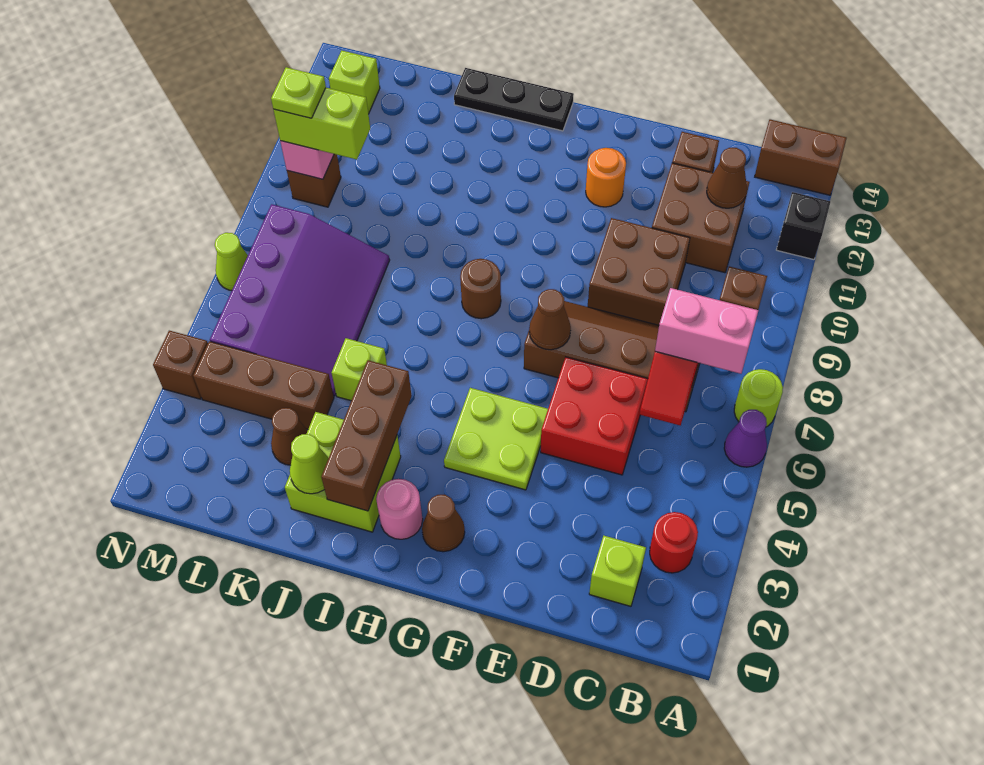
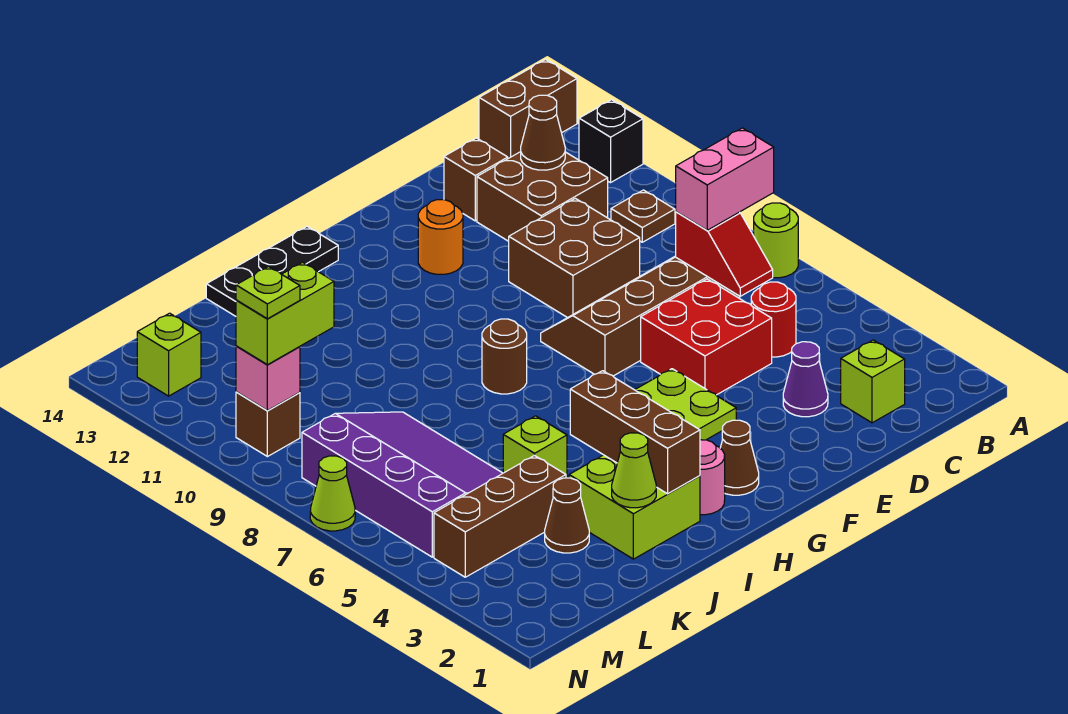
purple 1x1 cone [724,410,767,467] -> purple 1x1 cone moved to [783,342,828,417]
red 1x1 round brick [650,512,698,573] -> red 1x1 round brick moved to [751,282,796,357]
brown 1x1 cone [529,289,571,350] -> none
brown 1x1 brick [153,331,208,399] -> none

